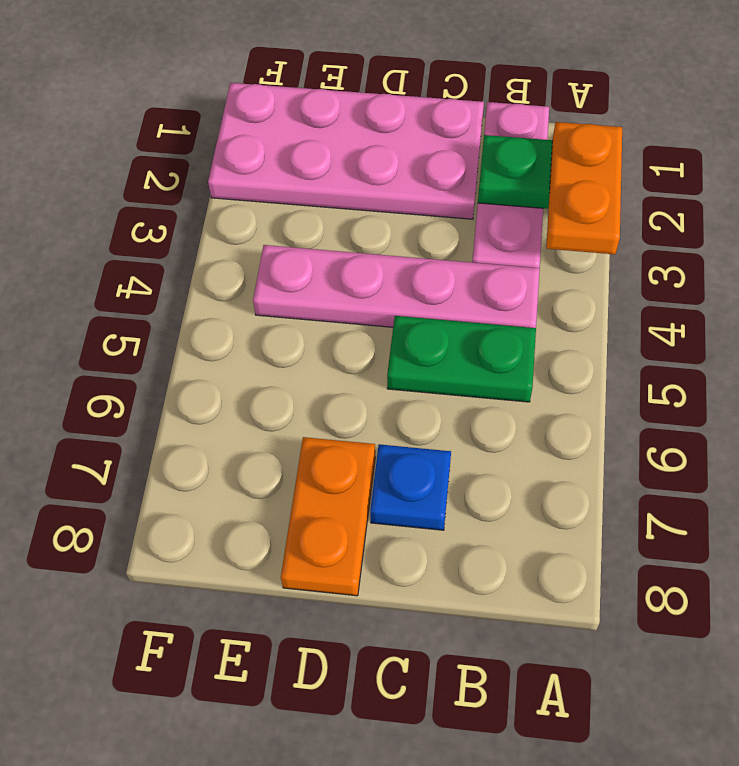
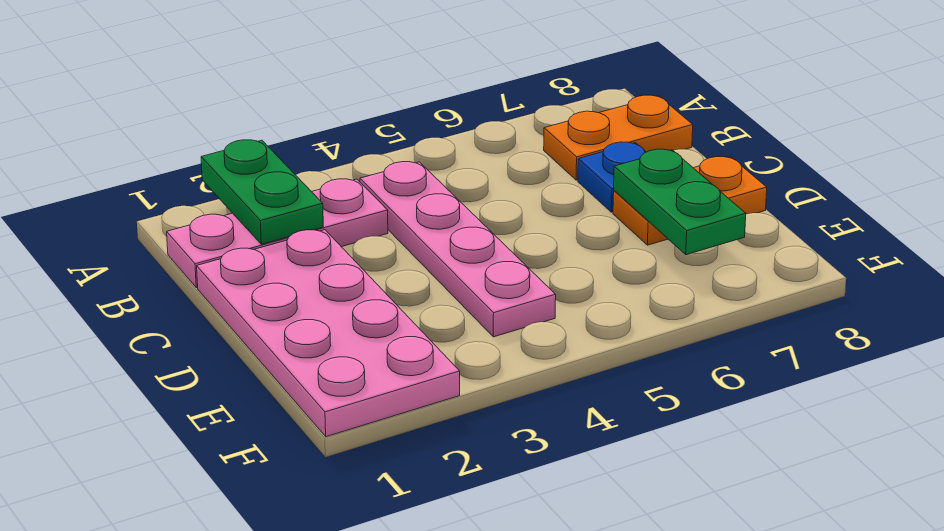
orange 1x2 plate [546,122,622,254] -> orange 1x2 plate moved to [544,95,693,180]
green 1x2 plate [387,316,536,402] -> green 1x2 plate moved to [614,149,746,255]

